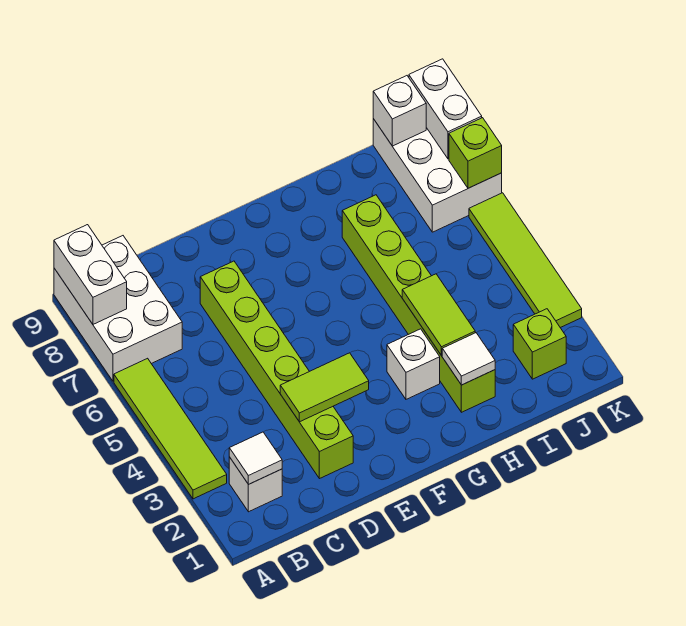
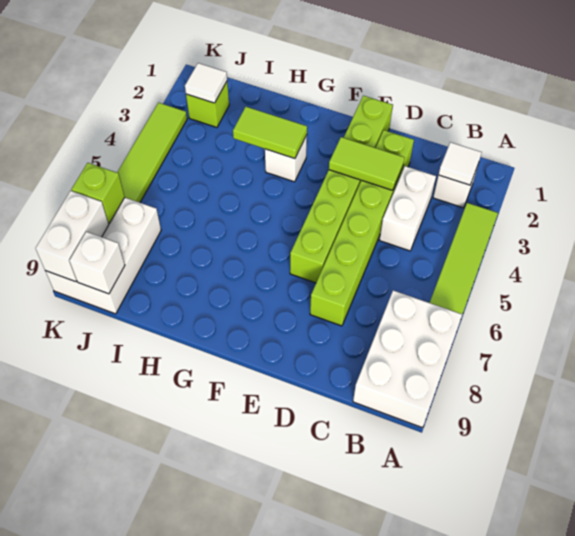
white 1x2 brick [54,225,127,324] -> white 1x2 brick moved to [380,166,436,251]
lime 1x6 brick [342,195,495,412] -> lime 1x6 brick moved to [290,96,393,283]
white 1x1 tile [442,333,495,385] -> white 1x1 tile moved to [185,63,227,103]
lime 1x2 tile [402,274,475,356] -> lime 1x2 tile turned to [233,107,307,159]

